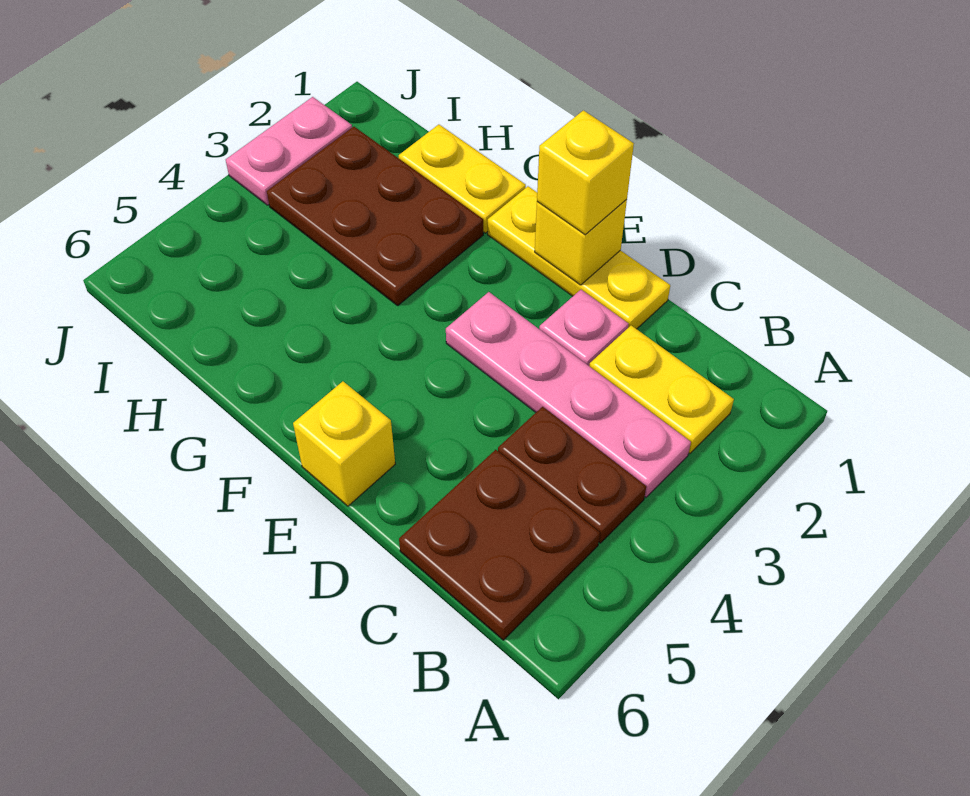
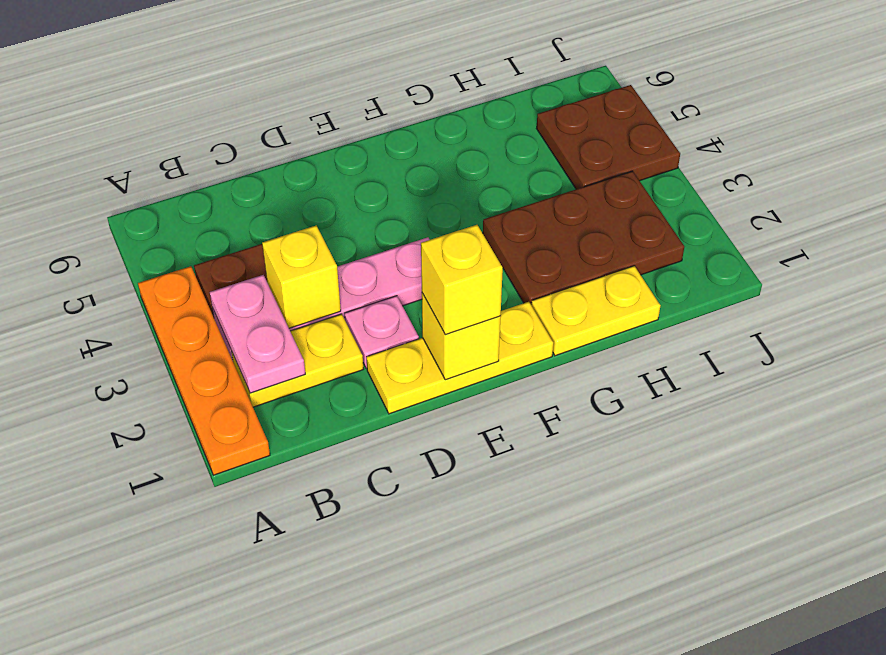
none -> orange 1x4 plate [138,266,270,475]
brown 2x2 plate [399,450,600,640] -> brown 2x2 plate moved to [537,85,680,189]
yellow 1x1 brick [293,381,395,506] -> yellow 1x1 brick moved to [262,226,341,328]
pink 1x2 plate [226,97,352,205] -> pink 1x2 plate moved to [210,275,305,393]

